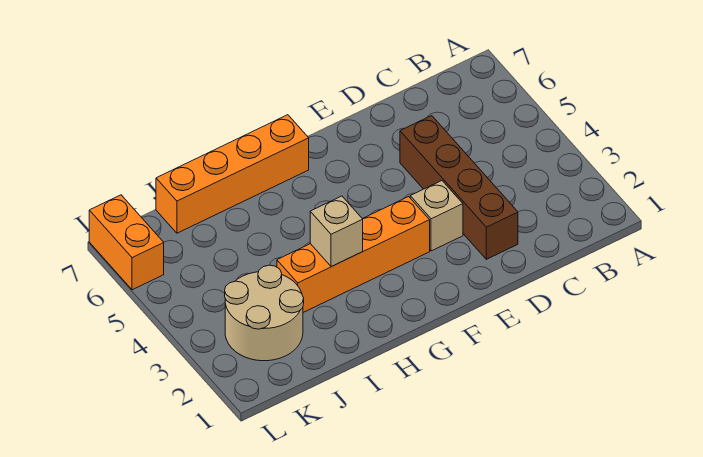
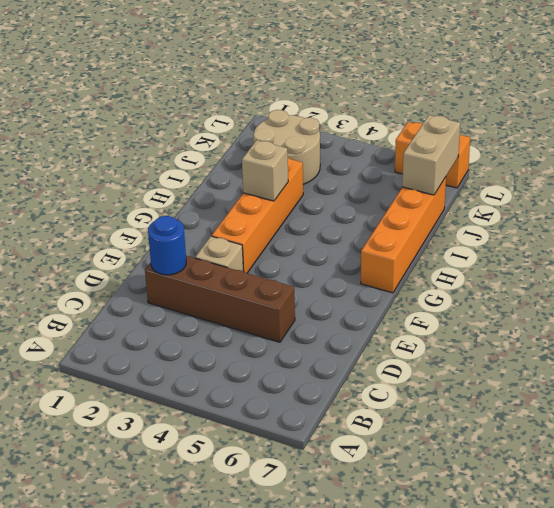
none -> blue 1x1 round brick [148,216,186,275]
none -> tan 1x2 brick [402,115,460,195]

